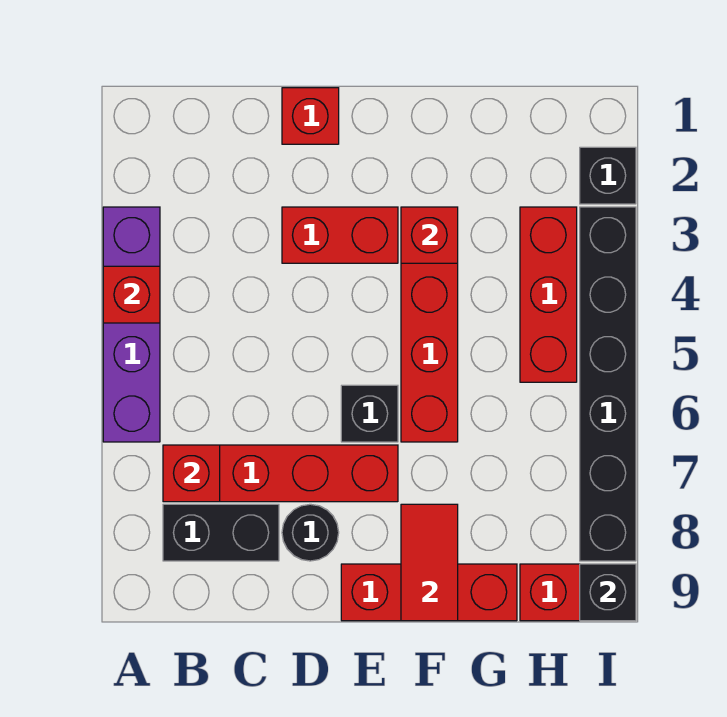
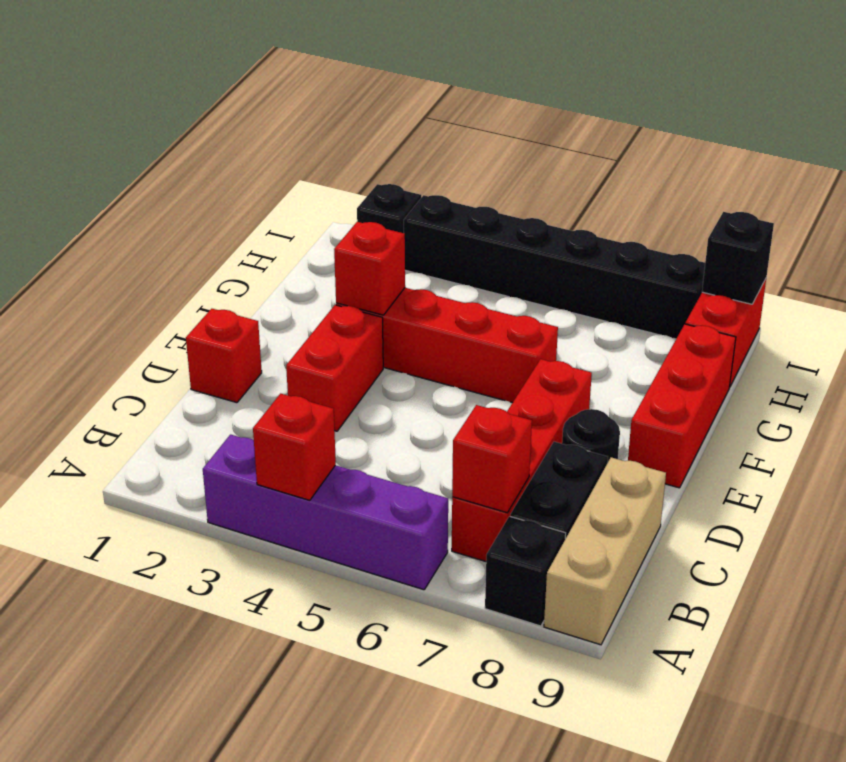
none -> tan 1x3 brick [544,457,666,645]
black 1x1 brick [341,385,398,442] -> black 1x1 brick moved to [485,516,566,626]
red 1x2 tile [401,504,458,621] -> none
red 1x3 brick [520,207,577,382] -> none

